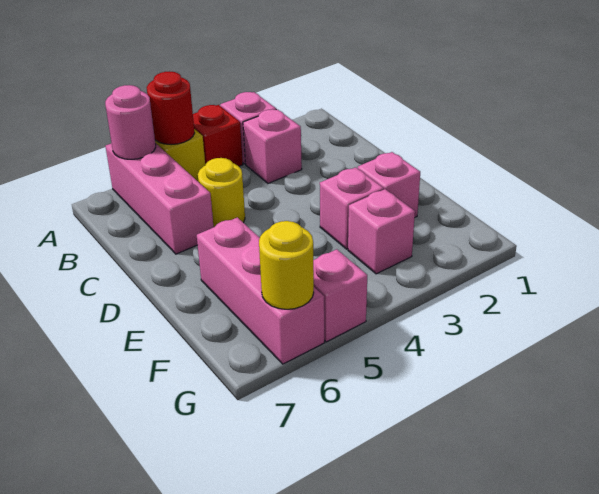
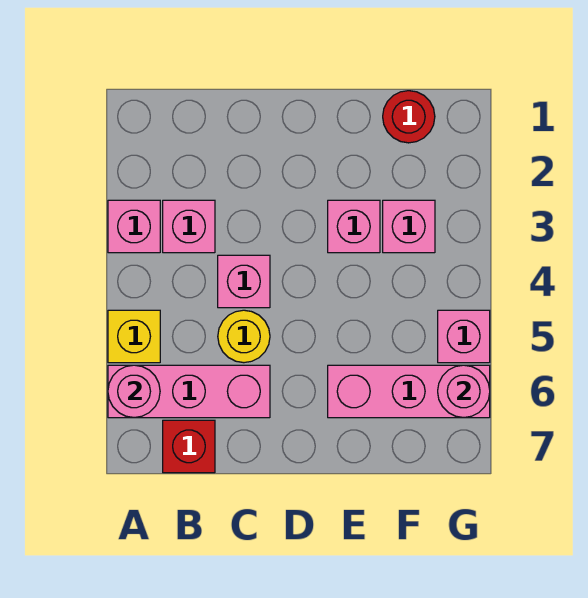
red 1x1 brick [193,105,243,166] -> red 1x1 brick moved to [163,420,215,473]
red 1x1 round brick [147,72,195,145] -> red 1x1 round brick moved to [383,91,435,143]
pink 1x1 brick [358,152,420,217] -> pink 1x1 brick moved to [218,255,270,308]
yellow 1x1 round brick [259,221,314,309] -> pink 1x1 round brick [438,365,490,418]

